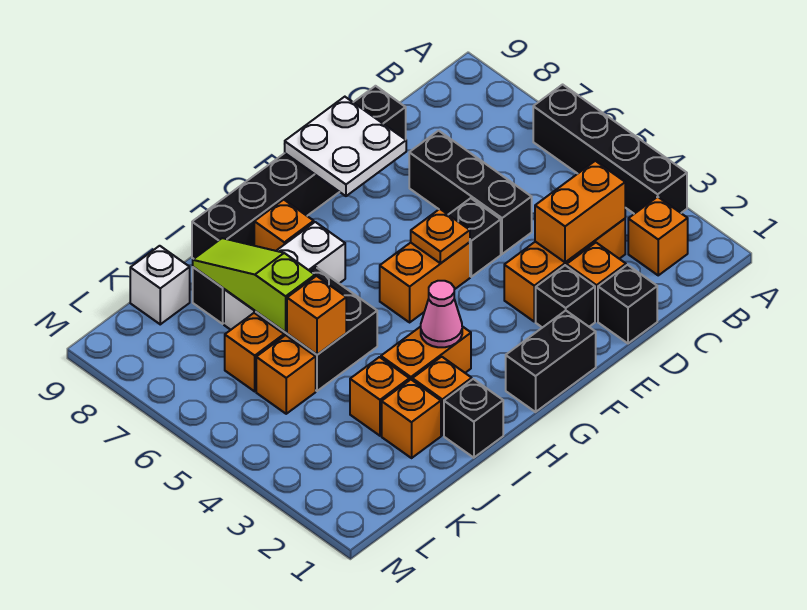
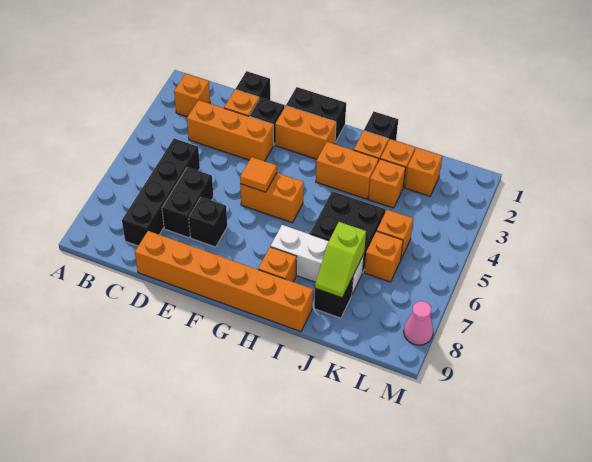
black 1x4 brick [533,85,687,214] -> black 1x4 brick moved to [122,139,200,246]
orange 1x2 brick [535,161,625,262] -> orange 1x2 brick moved to [275,106,336,159]
black 1x3 brick [409,131,532,254] -> black 1x2 brick [162,167,213,238]
black 1x6 brick [192,86,406,259] -> orange 1x6 brick [135,231,313,332]
black 1x1 brick [448,198,501,277] -> black 1x1 brick moved to [189,197,227,247]
white 2x2 plate [285,97,406,196] -> none
orange 1x1 plate [411,209,470,263] -> orange 1x1 tile [240,157,277,192]
pink 1x1 cone [421,281,462,347] -> pink 1x1 cone moved to [404,301,433,345]
orange 1x1 brick [287,276,346,355] -> orange 1x1 brick moved to [405,148,442,196]
lime 1x3 slope [193,238,315,332] -> lime 1x2 slope [315,222,366,298]
white 1x1 brick [130,246,190,324] -> none

